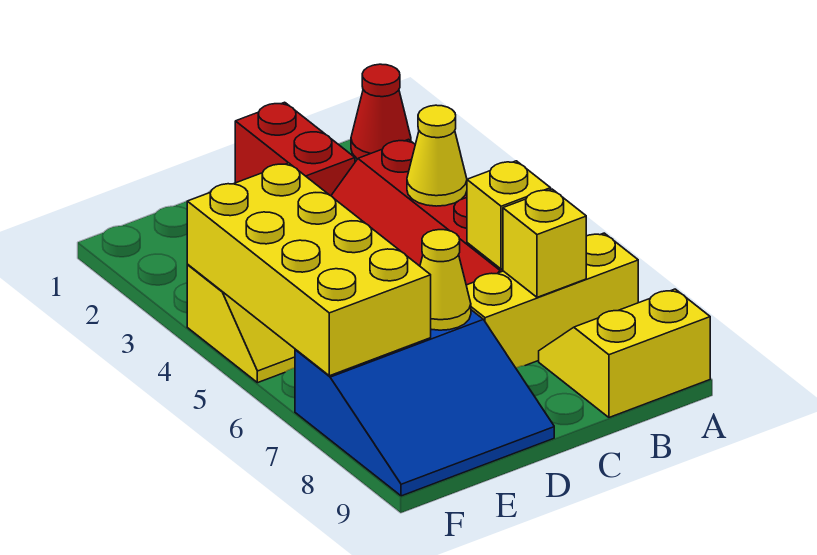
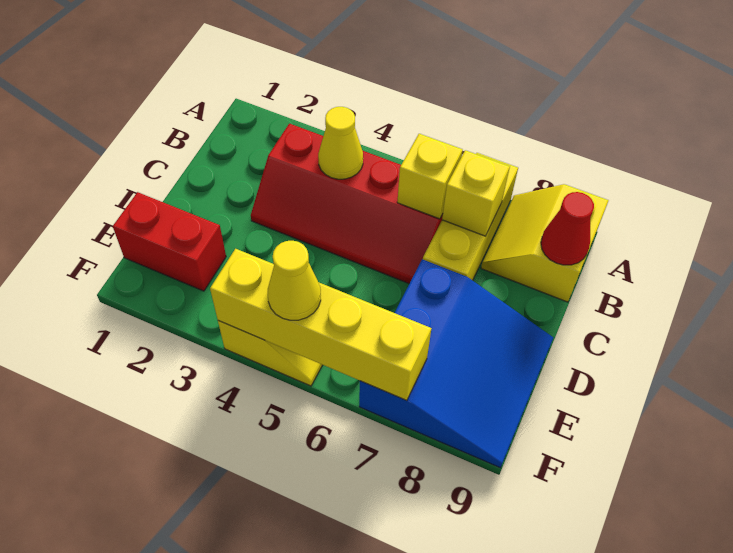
red 1x1 cone [351,64,411,159] -> red 1x1 cone moved to [541,192,594,265]
red 1x2 brick [235,102,355,196] -> red 1x2 brick moved to [113,192,226,291]
yellow 1x1 cone [420,230,471,330] -> yellow 1x1 cone moved to [268,241,321,320]
yellow 2x4 brick [187,163,431,376] -> yellow 1x4 brick [210,249,431,401]

